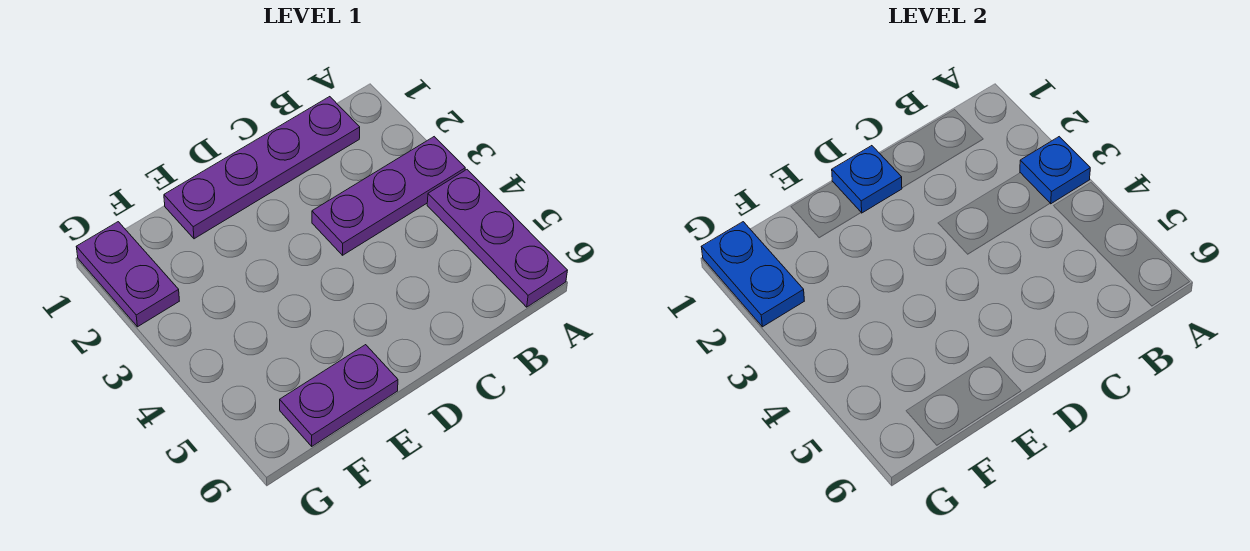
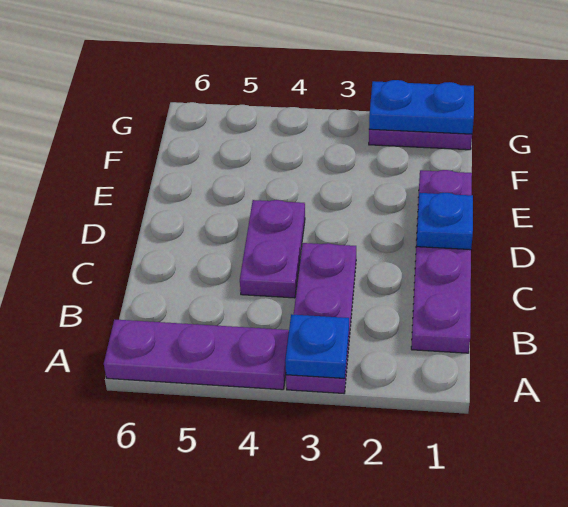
purple 1x2 plate [280,345,398,446] -> purple 1x2 plate moved to [240,200,305,298]

